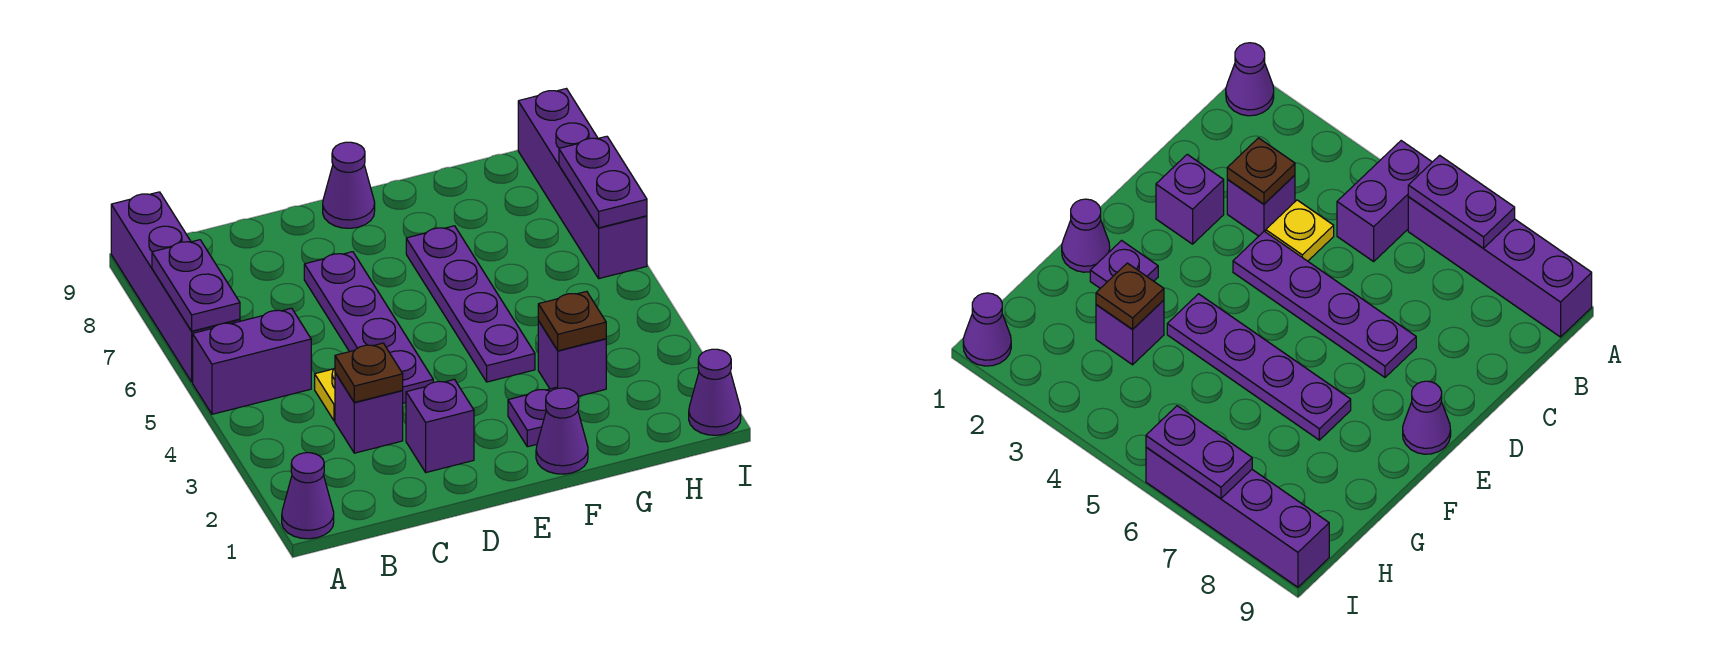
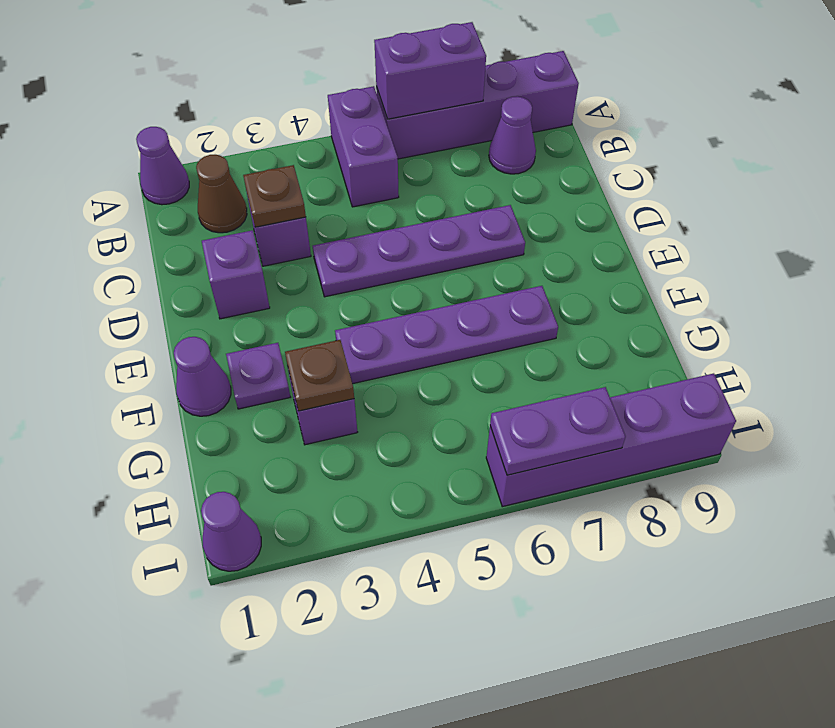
purple 1x2 plate [152,240,240,331] -> purple 1x2 brick [374,22,486,119]
none -> brown 1x1 cone [196,155,247,233]
yellow 1x1 plate [315,369,335,421] -> none
purple 1x1 cone [323,142,375,228] -> purple 1x1 cone moved to [489,96,536,174]

